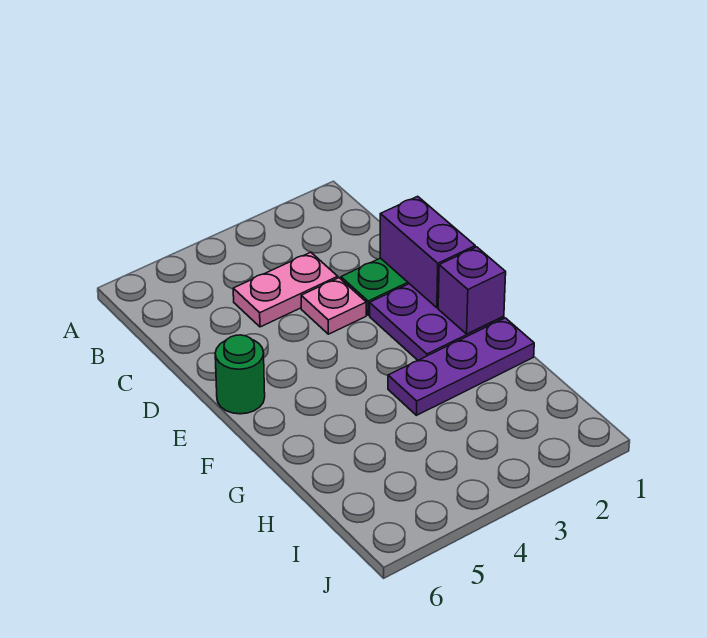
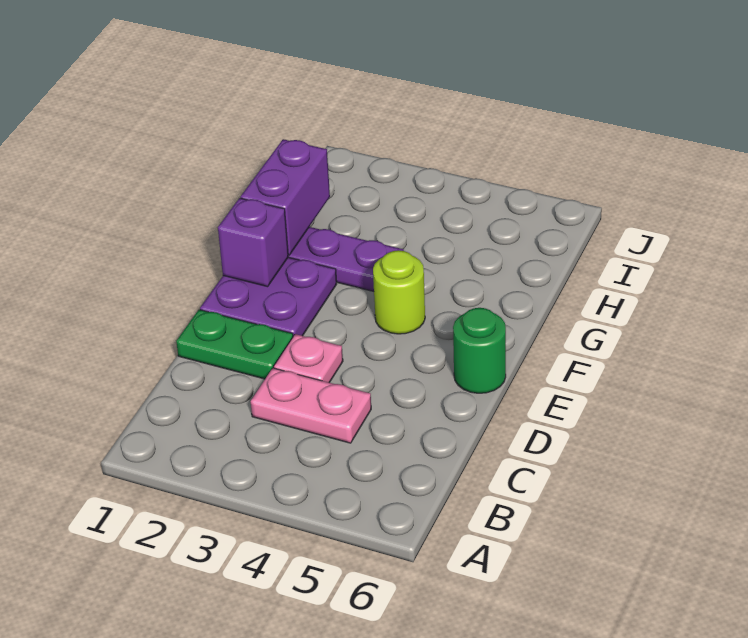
purple 1x2 brick [380,196,475,308] -> purple 1x2 brick moved to [241,139,330,255]
none -> lime 1x1 round brick [373,250,425,334]

